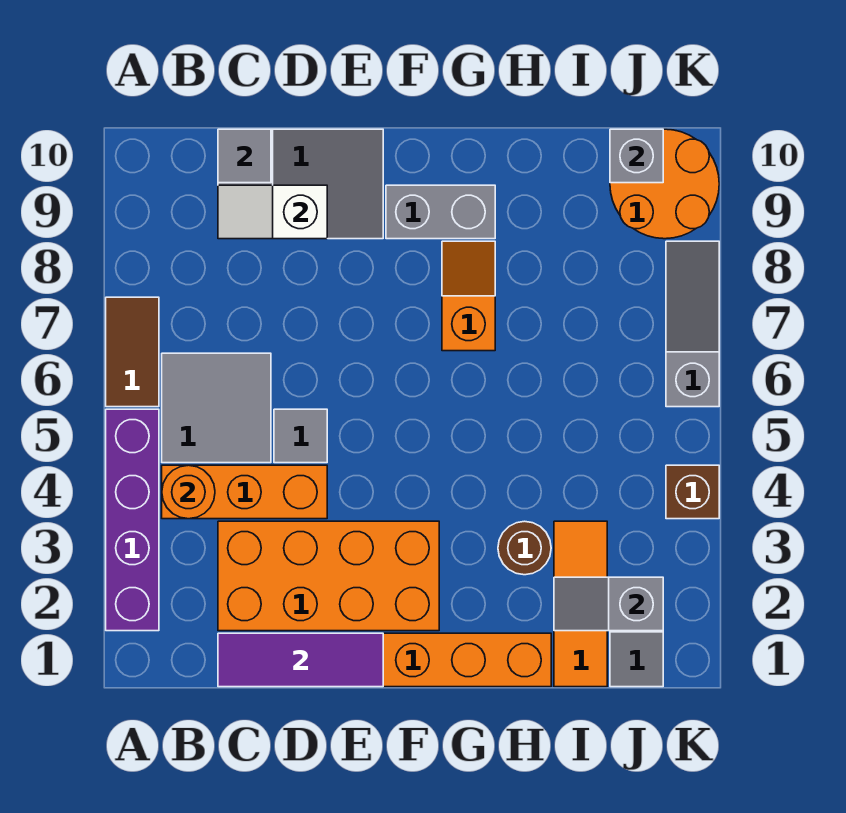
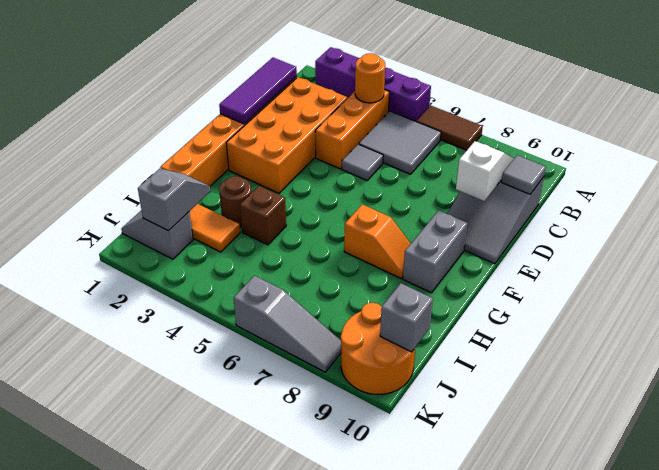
brown 1x1 brick [666,465,719,519] -> brown 1x1 brick moved to [240,186,286,245]

